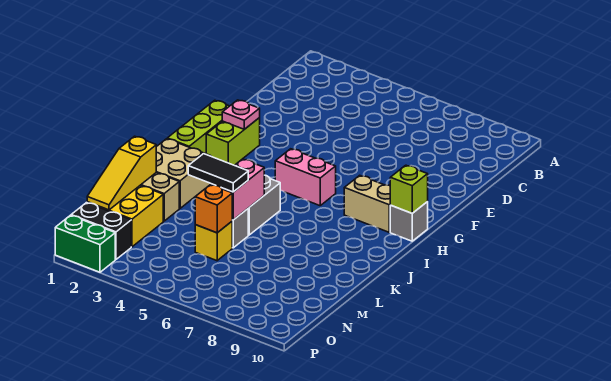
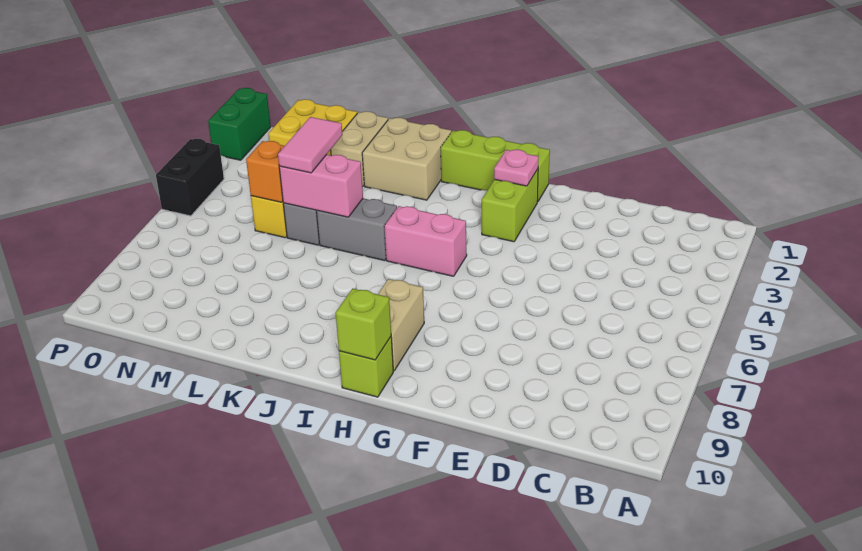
lime 1x2 brick [206,118,260,165] -> lime 1x2 brick turned to [482,169,538,242]
pink 1x2 brick [275,149,336,206] -> pink 1x2 brick turned to [384,206,467,276]
grey 1x1 brick [390,202,428,241] -> lime 1x1 brick [339,337,393,397]
yellow 1x3 slope [87,136,156,210] -> none
black 1x2 tile [188,154,248,192] -> pink 1x2 tile [278,117,342,173]
black 1x2 brick [71,203,131,259] -> black 1x2 brick moved to [156,139,224,216]

